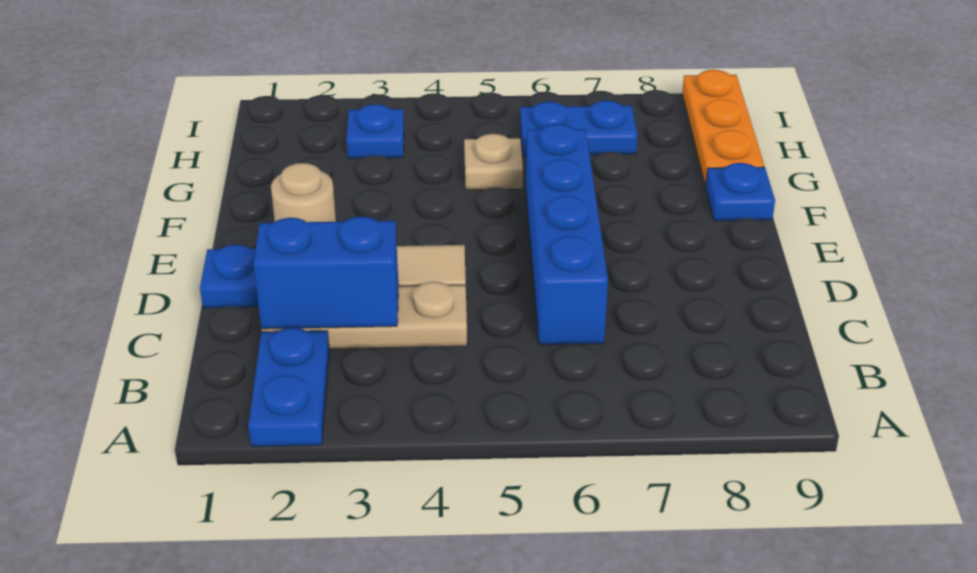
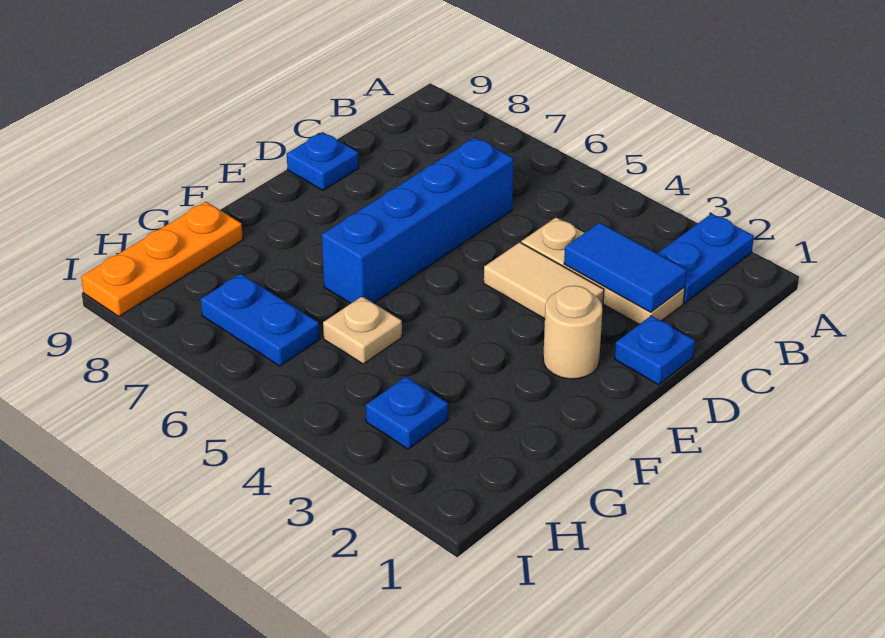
blue 1x2 brick [254,216,399,329] -> blue 1x2 tile [564,223,687,312]
blue 1x1 plate [706,163,775,221] -> blue 1x1 plate moved to [287,132,359,190]

